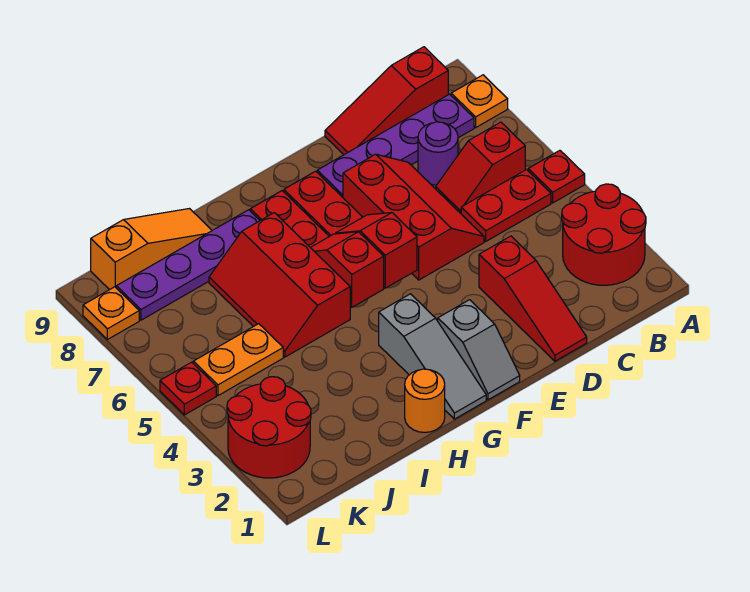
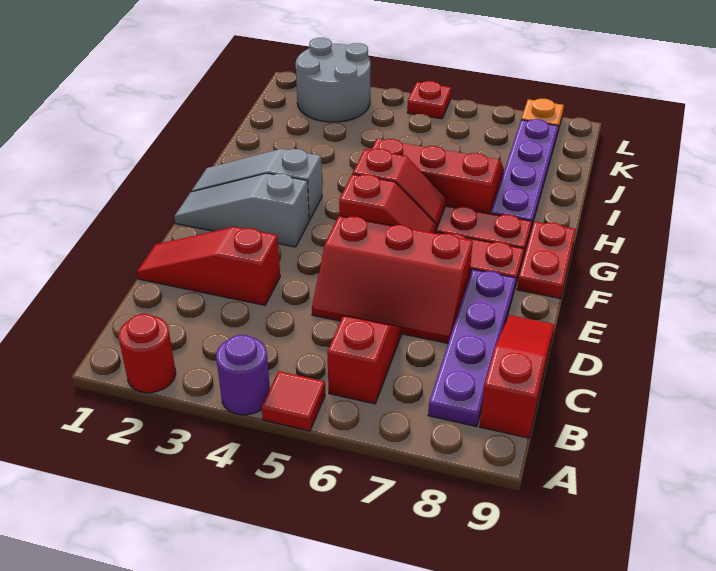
red 2x2 round brick [562,184,646,285] -> red 1x1 round brick [119,314,176,393]
red 1x1 plate [528,150,585,203] -> red 1x1 tile [262,371,325,431]
orange 1x1 plate [451,75,508,127] -> none
red 1x2 plate [461,170,551,241] -> red 1x2 plate moved to [517,222,576,298]
purple 1x1 round brick [418,122,458,185] -> purple 1x1 round brick moved to [216,335,270,415]
grey 1x2 slope [438,300,520,400] -> grey 1x3 slope [174,173,309,247]
orange 1x1 round brick [405,369,445,432] -> none
orange 1x3 slope [91,209,212,290] -> none
orange 1x2 plate [193,324,283,396] -> none
red 2x2 round brick [227,377,311,478] -> grey 2x2 round brick [296,38,371,122]

